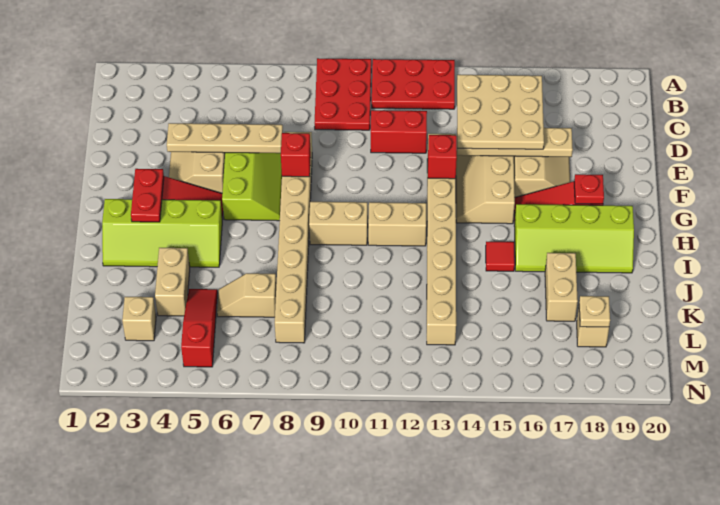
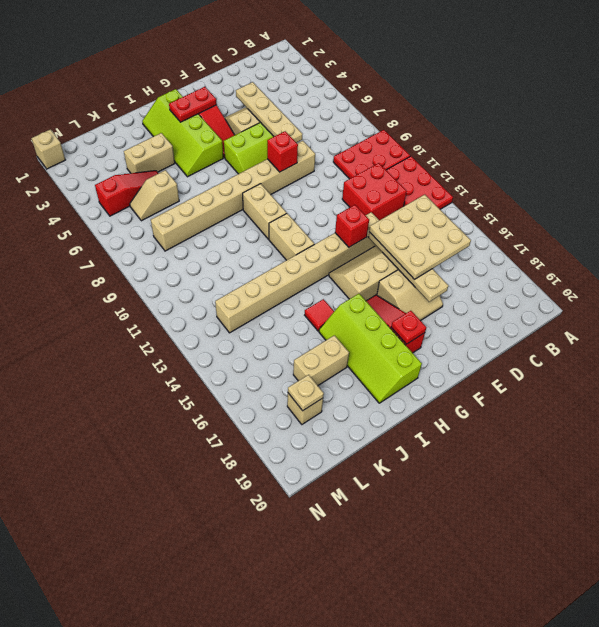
red 1x2 brick [371,110,427,153] -> red 2x2 brick [342,163,407,220]
tan 1x2 slope [217,273,276,317] -> tan 1x2 slope turned to [130,170,179,221]
tan 1x1 brick [122,297,156,341] -> tan 1x1 brick moved to [31,129,65,169]

